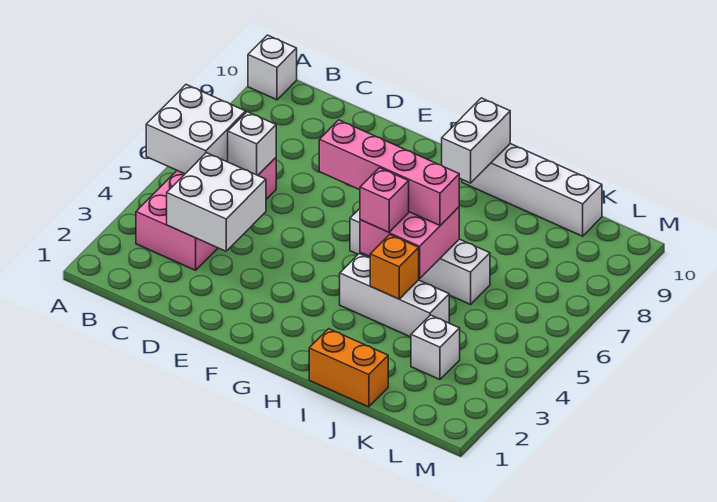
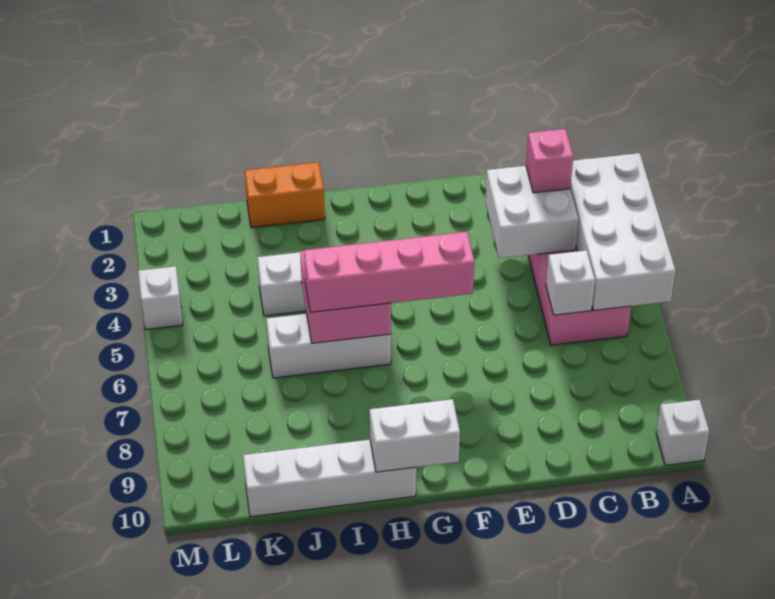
white 2x2 brick [146,85,246,174] -> white 2x4 brick [570,153,676,311]
white 1x4 brick [350,209,490,304] -> white 1x3 brick [266,314,391,378]
pink 1x1 brick [360,168,409,232] -> pink 1x1 brick moved to [526,129,573,193]
white 1x2 brick [442,98,510,183] -> white 1x2 brick turned to [370,399,460,472]
orange 1x1 brick [370,235,419,299] -> none
white 1x1 brick [411,315,460,379] -> white 1x1 brick moved to [138,266,183,330]

